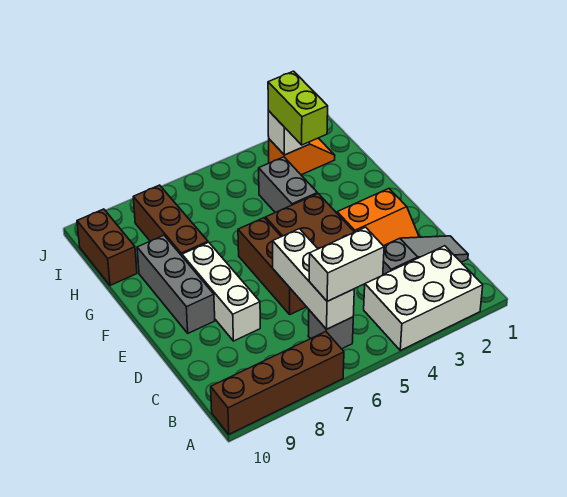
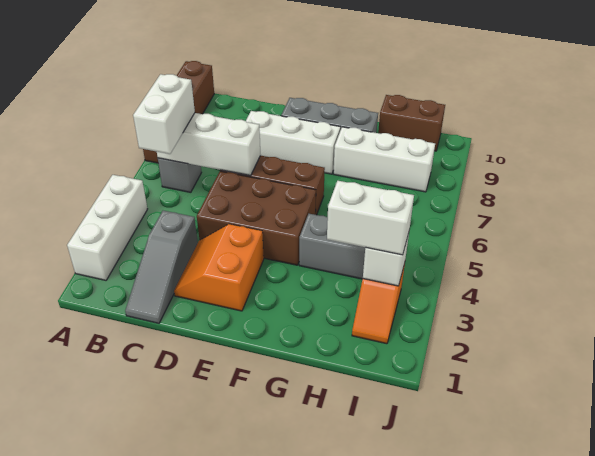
white 2x3 brick [364,246,483,350] -> white 1x3 brick [67,175,147,280]
brown 1x3 brick [133,185,208,256] -> white 1x3 brick [333,127,435,192]
lime 1x2 brick [268,71,328,145] -> white 1x2 brick [327,181,414,255]

